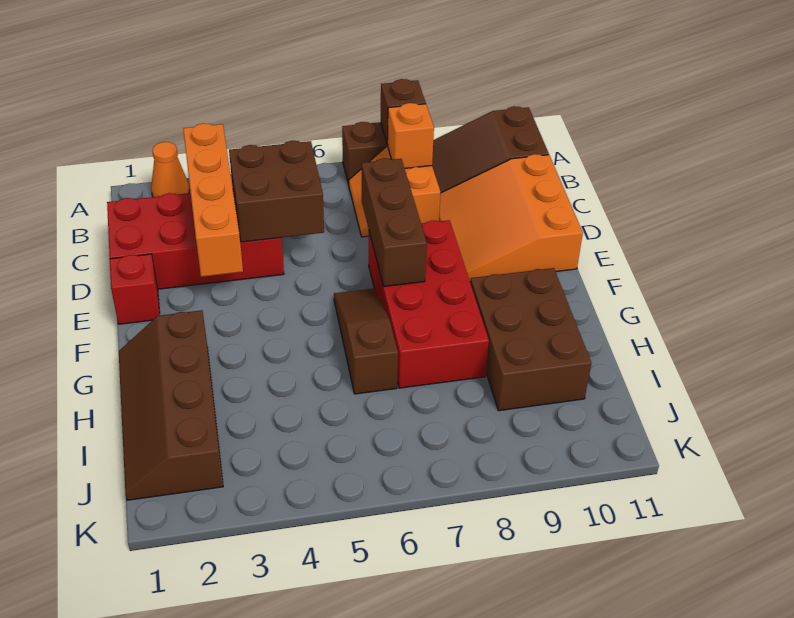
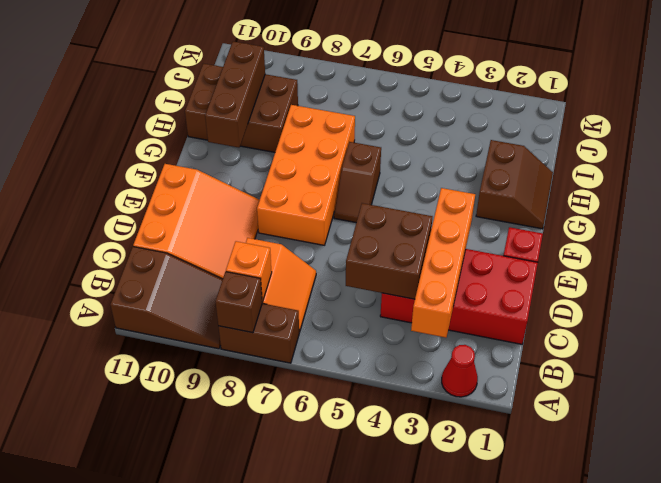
orange 1x1 cone [151,142,189,197] -> red 1x1 cone [442,345,478,397]
brown 1x3 brick [361,158,427,286] -> brown 1x3 brick moved to [205,41,265,148]
red 2x4 brick [369,220,489,388] -> orange 2x4 brick [257,105,355,245]
brown 1x3 slope [334,288,398,394] -> brown 1x2 slope [334,142,381,222]
brown 2x4 slope [119,310,223,500] -> brown 2x2 slope [476,140,553,229]
brown 2x3 brick [470,268,591,411] -> brown 2x3 brick turned to [185,64,298,152]

